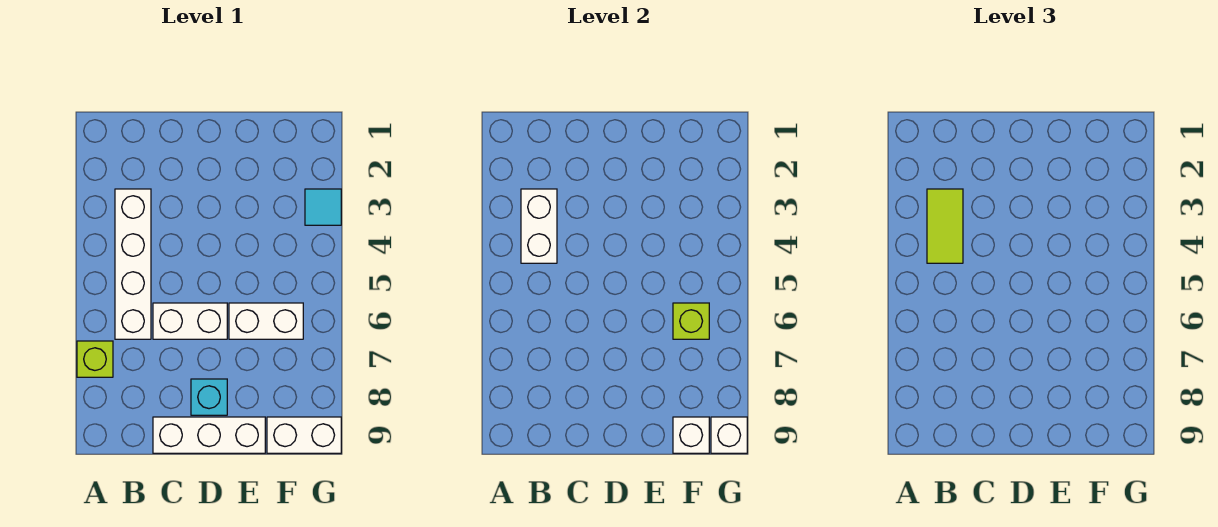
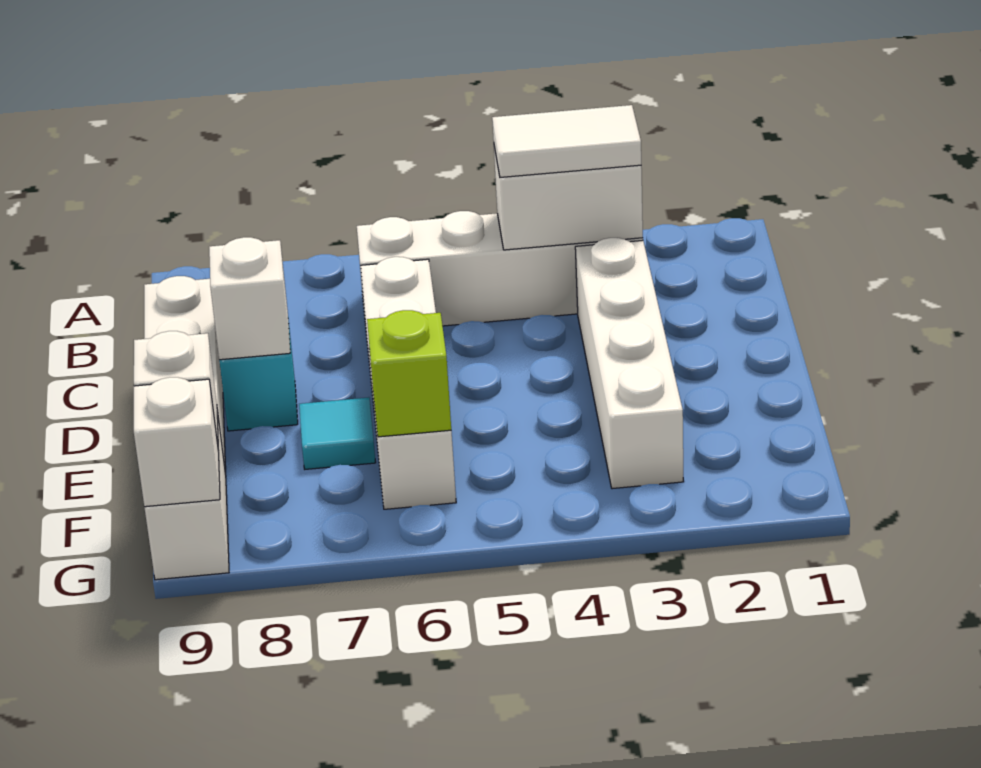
lime 1x1 brick [77,341,113,377] -> none
lime 1x2 tile [927,189,963,263] -> white 1x2 tile [492,105,641,177]
none -> white 1x4 brick [575,238,684,489]
none -> white 1x1 brick [209,237,290,360]
cyan 1x1 tile [305,189,341,225] -> cyan 1x1 tile moved to [299,397,376,469]

